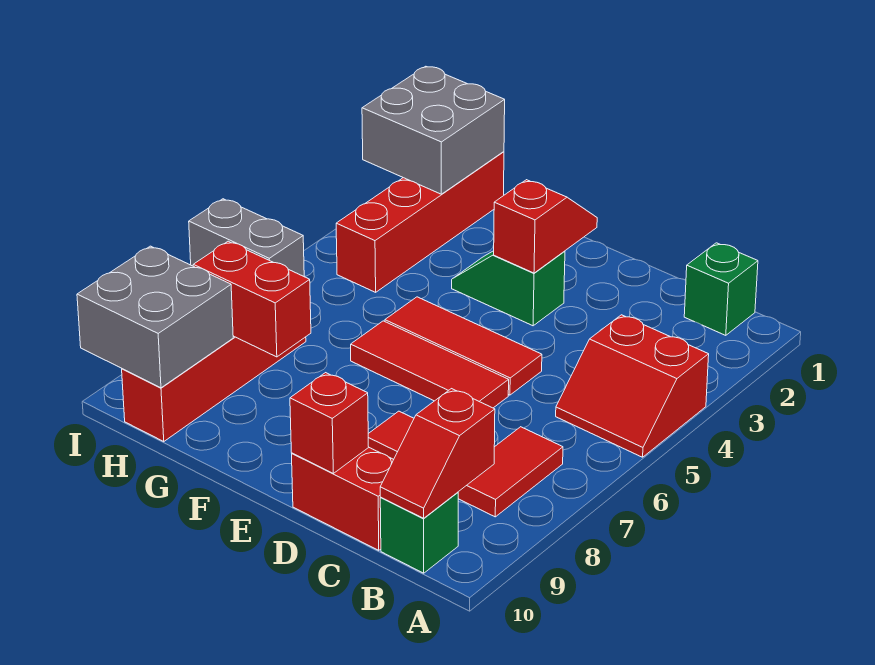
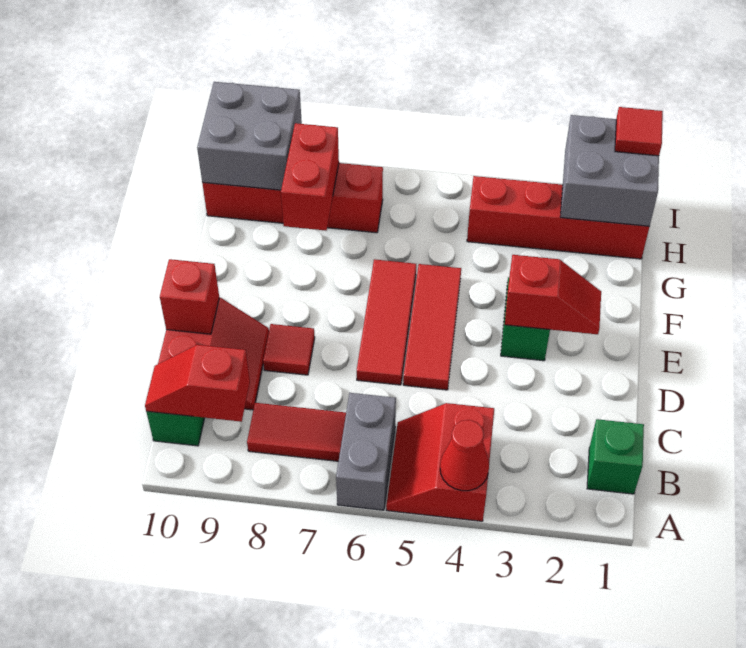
none -> red 1x1 cone [440,420,489,491]
grey 1x2 brick [189,199,304,276] -> grey 1x2 brick moved to [336,393,396,510]
none -> red 1x1 tile [615,107,663,156]

